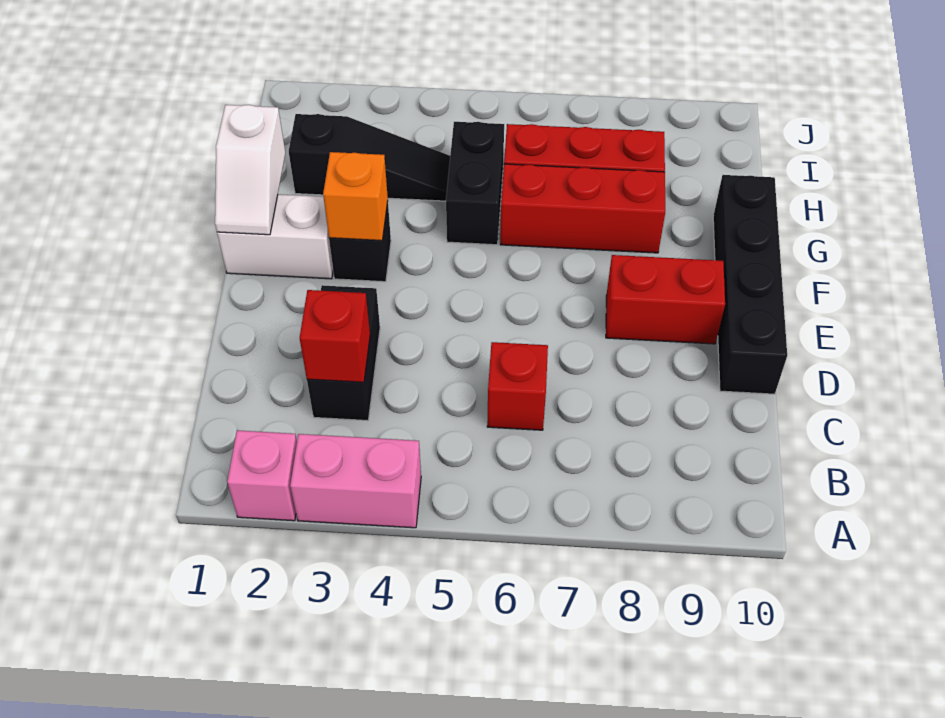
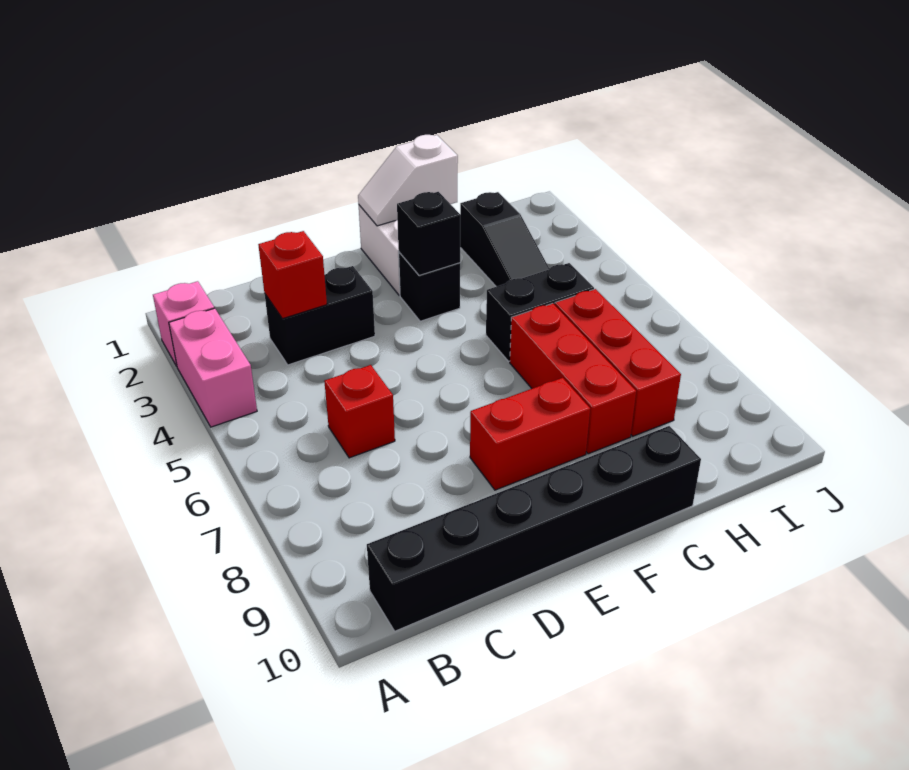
black 1x4 brick [713,175,787,394] -> black 1x6 brick [367,426,701,631]
red 1x2 brick [606,255,725,344] -> red 1x2 brick turned to [470,378,590,490]
orange 1x1 brick [323,152,388,241] -> black 1x1 brick [397,192,460,276]

